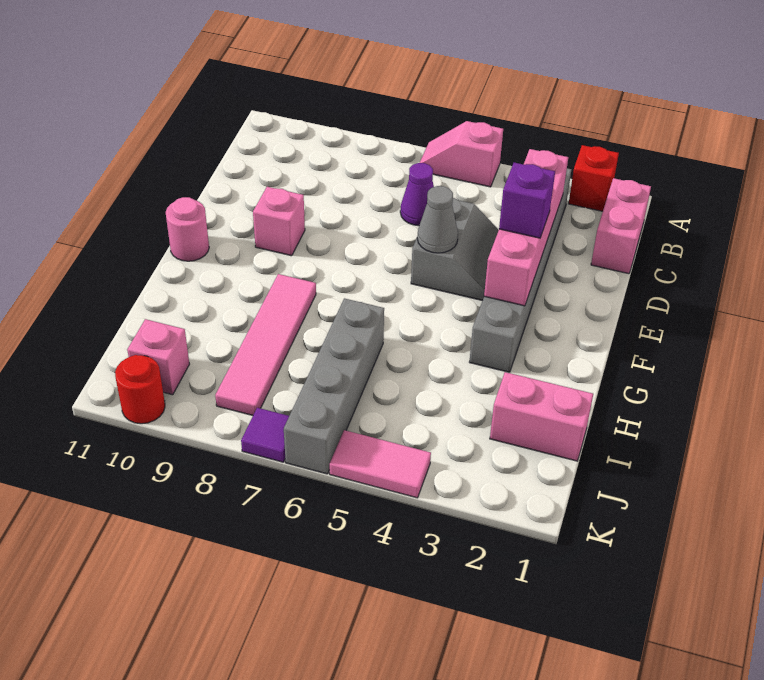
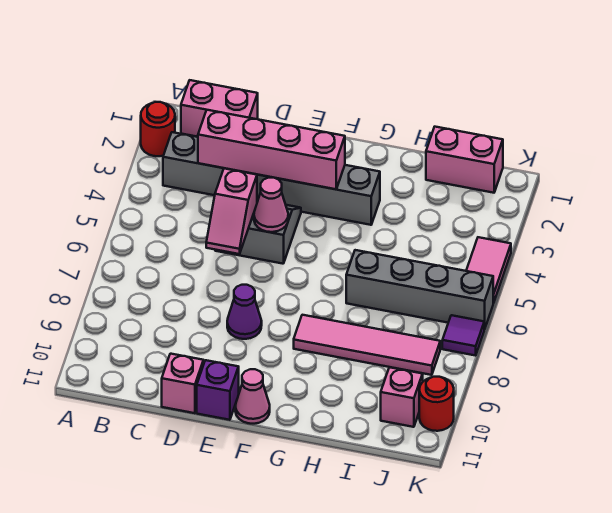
red 1x1 brick [569,145,619,211] -> red 1x1 round brick [141,102,175,156]
pink 1x2 slope [420,121,503,187] -> pink 1x2 slope moved to [206,168,257,254]
purple 1x1 cone [400,163,434,226] -> purple 1x1 cone moved to [227,285,262,339]
purple 1x1 brick [499,163,555,238] -> purple 1x1 brick moved to [197,360,239,420]
grey 1x1 cone [417,186,458,253] -> pink 1x1 cone [254,178,288,232]
pink 1x1 brick [253,187,305,256] -> pink 1x1 brick moved to [162,354,204,413]
pink 1x1 round brick [166,197,209,261] -> pink 1x1 cone [235,369,270,424]
pink 1x2 brick [490,372,593,461] -> pink 1x2 brick turned to [426,127,503,193]

